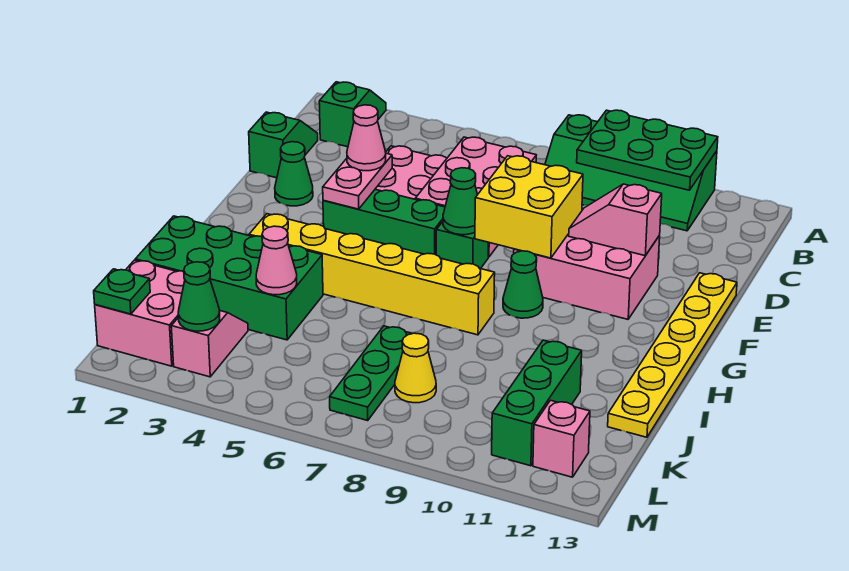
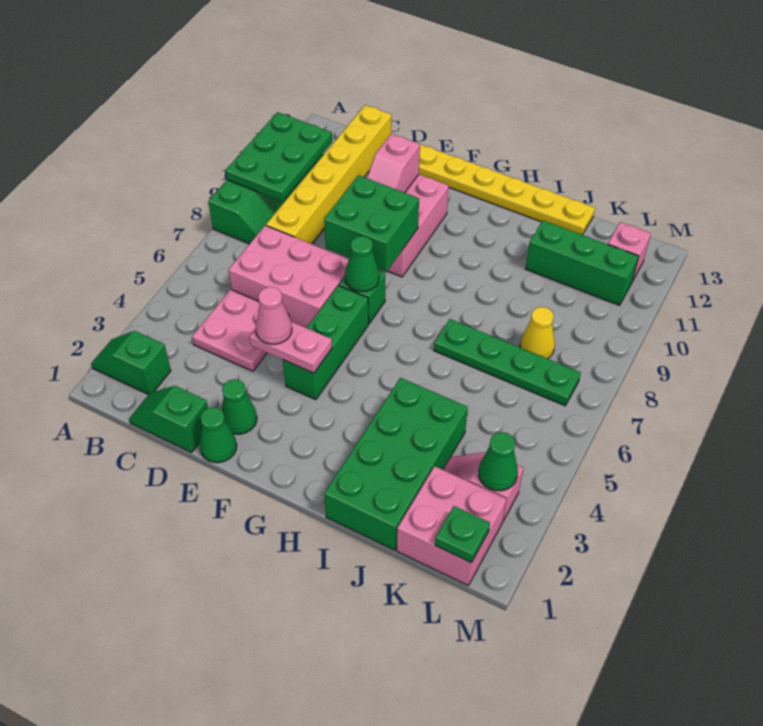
yellow 2x2 brick [475,156,583,258] -> green 2x2 brick [324,175,419,272]
green 1x1 cone [503,251,543,318] -> green 1x1 cone moved to [199,407,237,463]
yellow 1x6 brick [249,214,495,335] -> yellow 1x6 brick moved to [266,105,391,244]
pink 1x1 cone [256,226,297,295] -> none
green 1x3 plate [330,326,412,421] -> green 1x4 plate [434,319,581,406]

